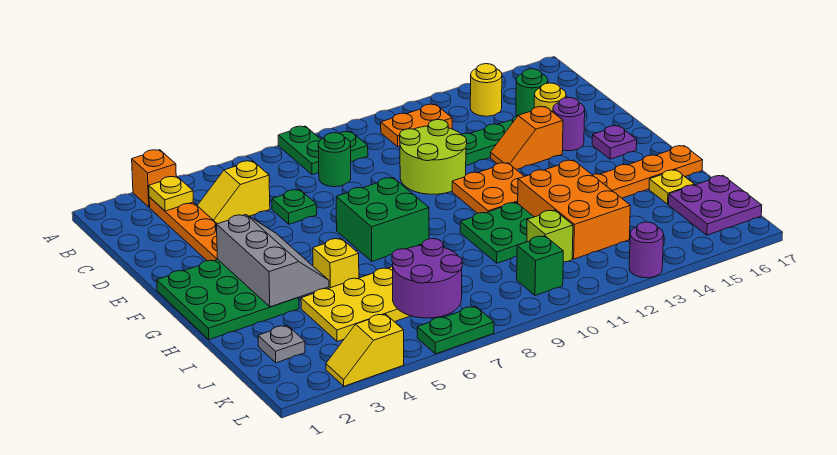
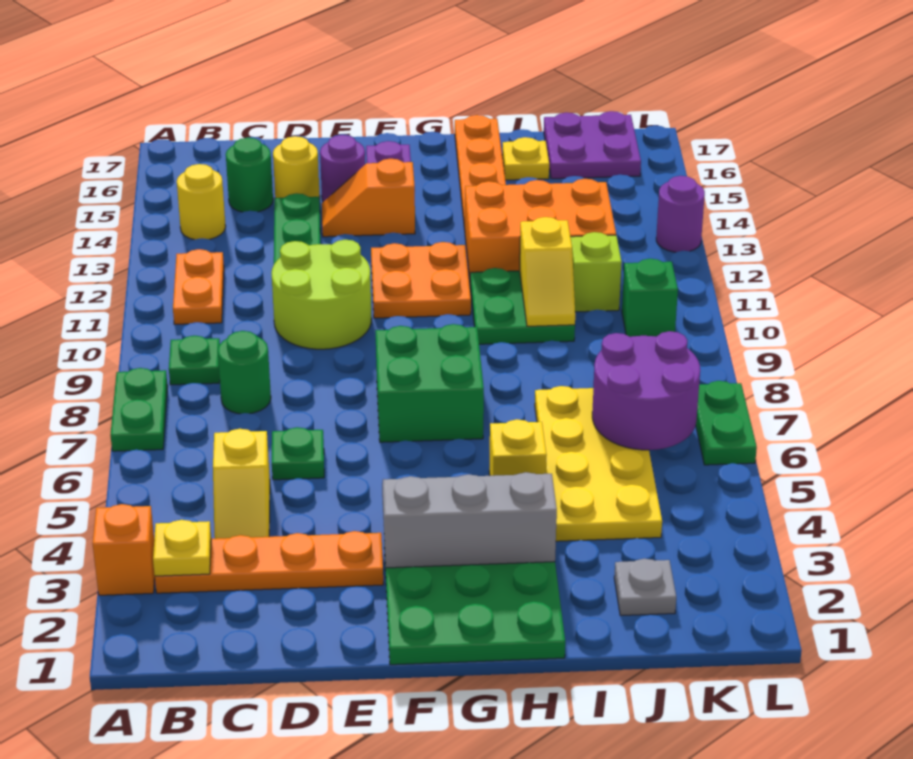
green 1x2 plate [278,126,321,175] -> green 1x2 plate turned to [110,368,168,451]
orange 1x2 slope [490,107,563,170] -> orange 1x2 slope turned to [322,159,415,237]
yellow 1x2 slope [326,314,404,386] -> yellow 1x2 slope moved to [520,217,575,326]

